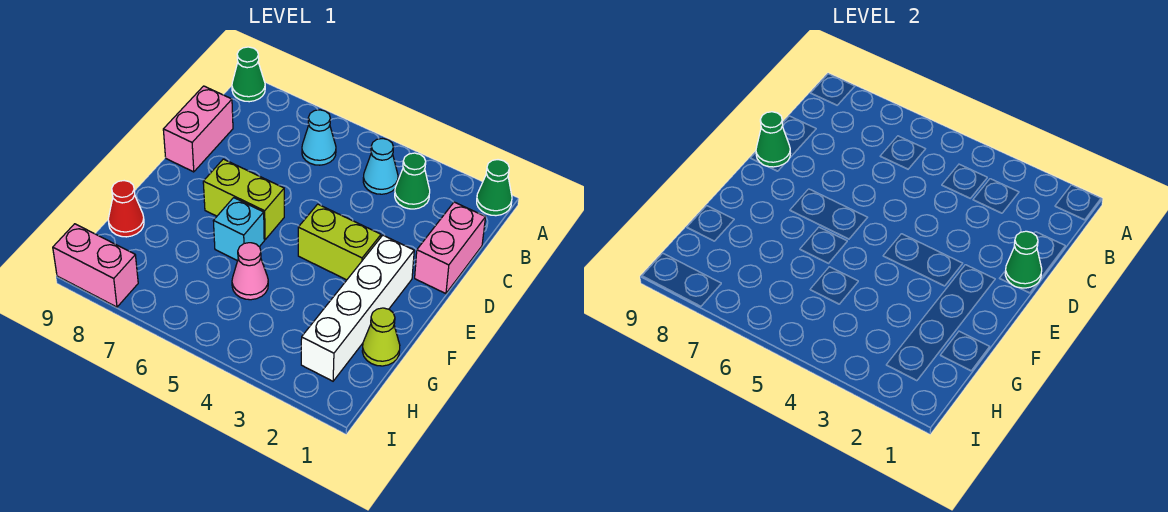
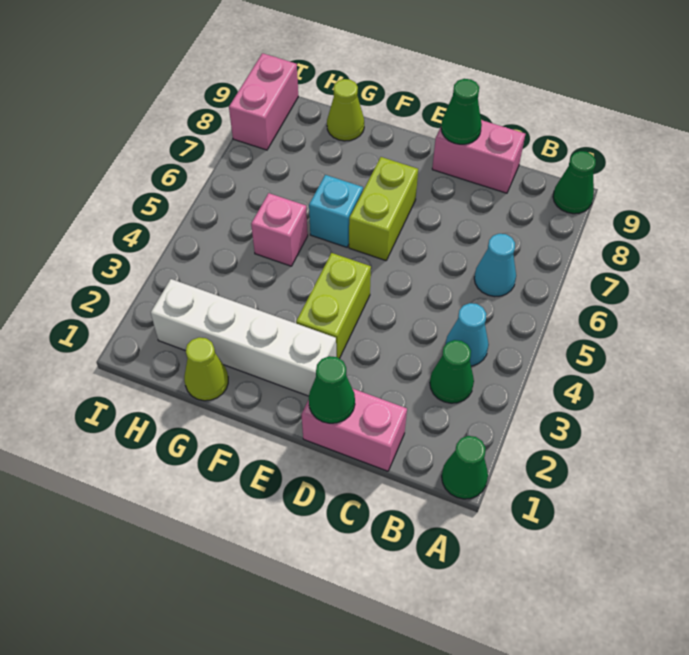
pink 1x1 cone [232,243,268,300] -> pink 1x1 brick [251,193,308,266]
red 1x1 cone [108,181,144,237] -> lime 1x1 cone [327,79,364,141]

